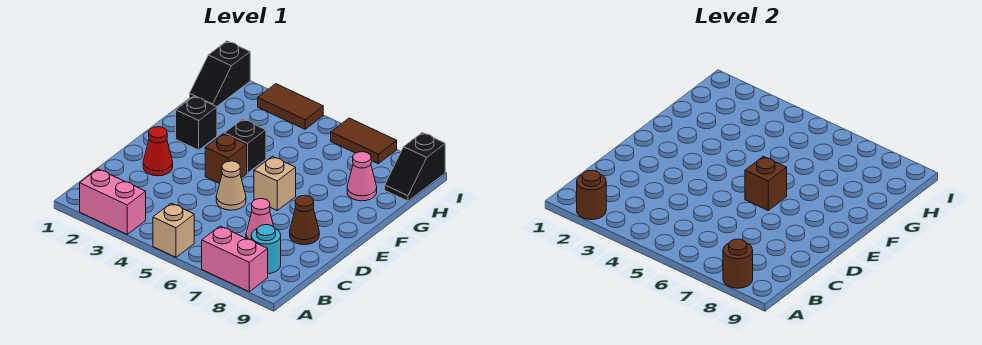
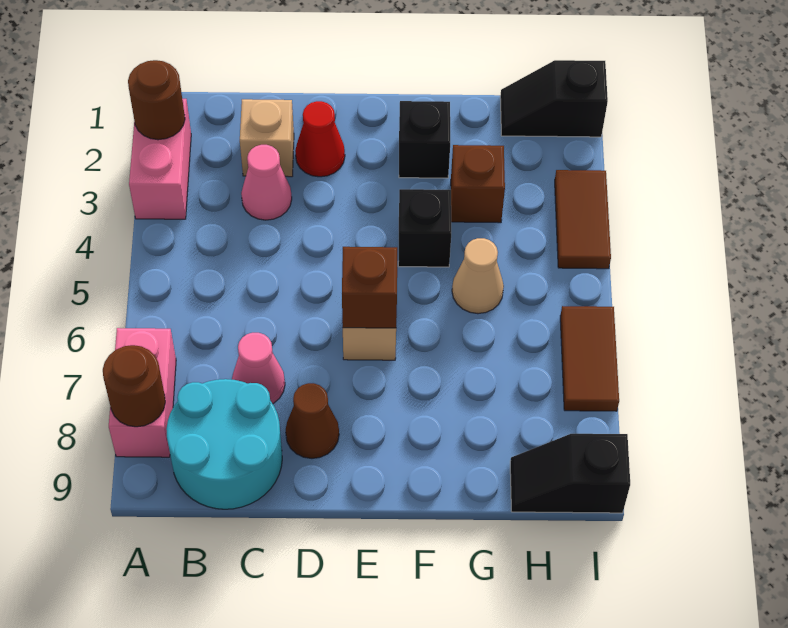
tan 1x1 brick [153,203,194,257] -> tan 1x1 brick moved to [240,99,294,177]
cyan 1x1 round brick [251,225,281,274] -> cyan 2x2 round brick [166,379,282,509]
tan 1x1 cone [216,161,246,210] -> tan 1x1 cone moved to [452,238,504,314]
brown 1x1 brick [205,134,247,184] -> brown 1x1 brick moved to [451,145,505,223]
pink 1x1 cone [347,152,377,201] -> pink 1x1 cone moved to [241,145,292,220]

